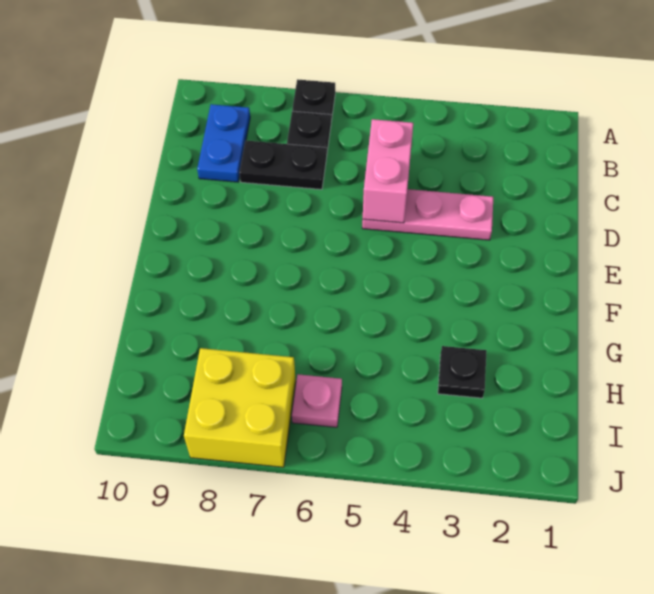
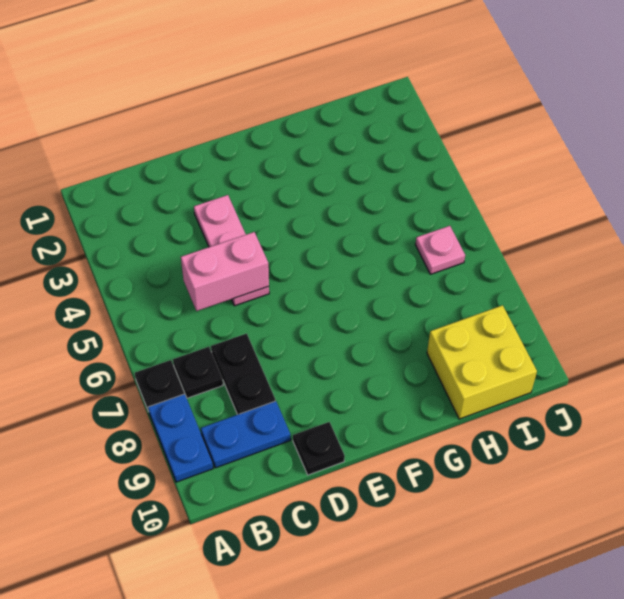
none -> blue 1x2 plate [148,394,213,482]
black 1x1 plate [438,346,487,398] -> black 1x1 plate moved to [293,422,345,475]
yellow 2x2 brick [184,348,296,467] -> yellow 2x2 brick moved to [427,305,537,419]

